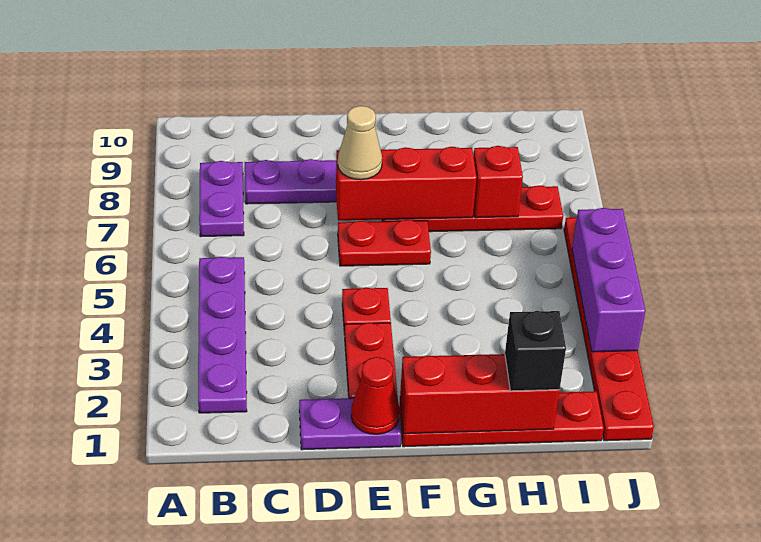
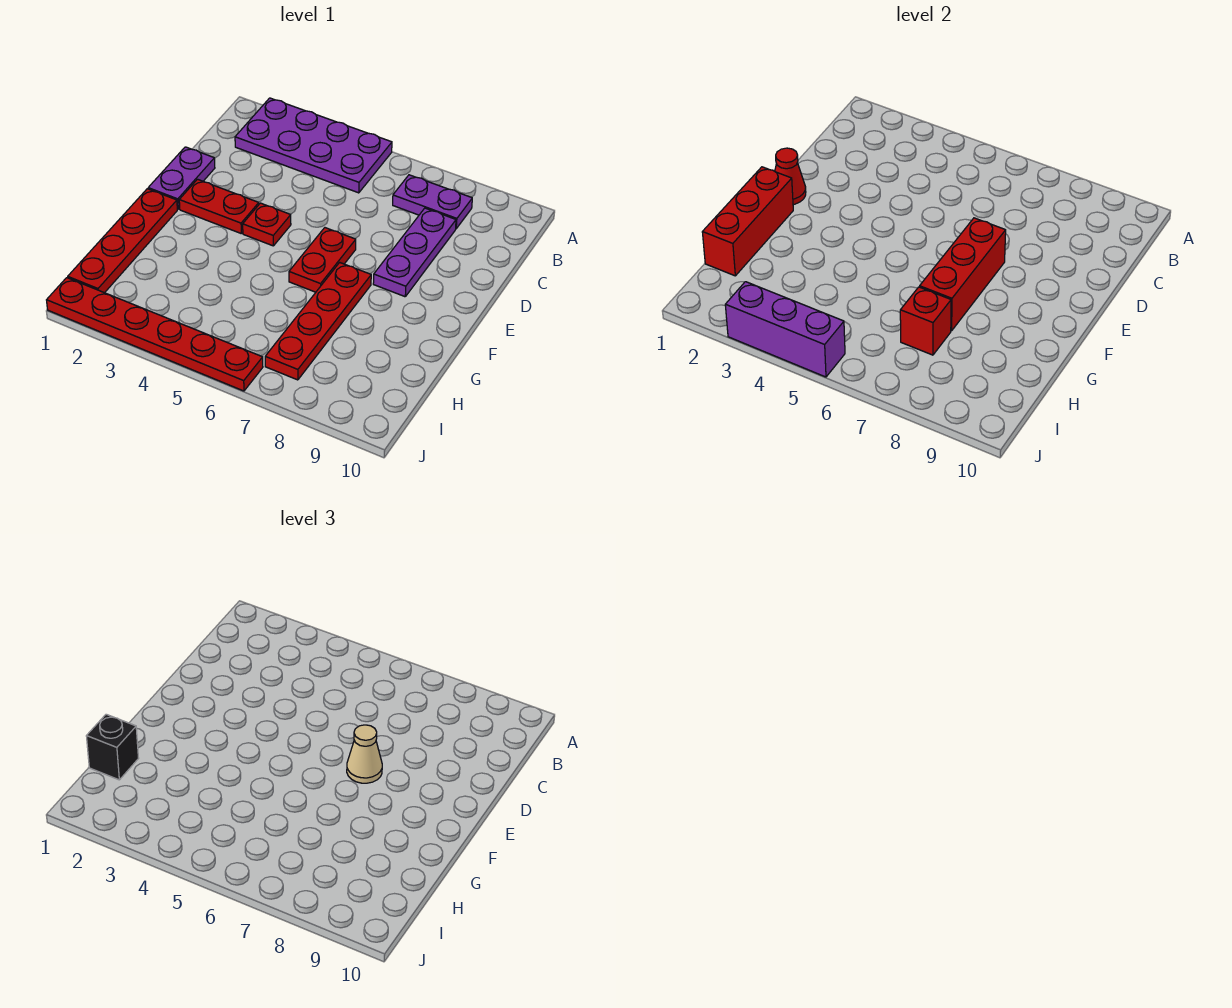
purple 1x4 plate [198,257,247,413] -> purple 2x4 plate [235,98,392,193]

